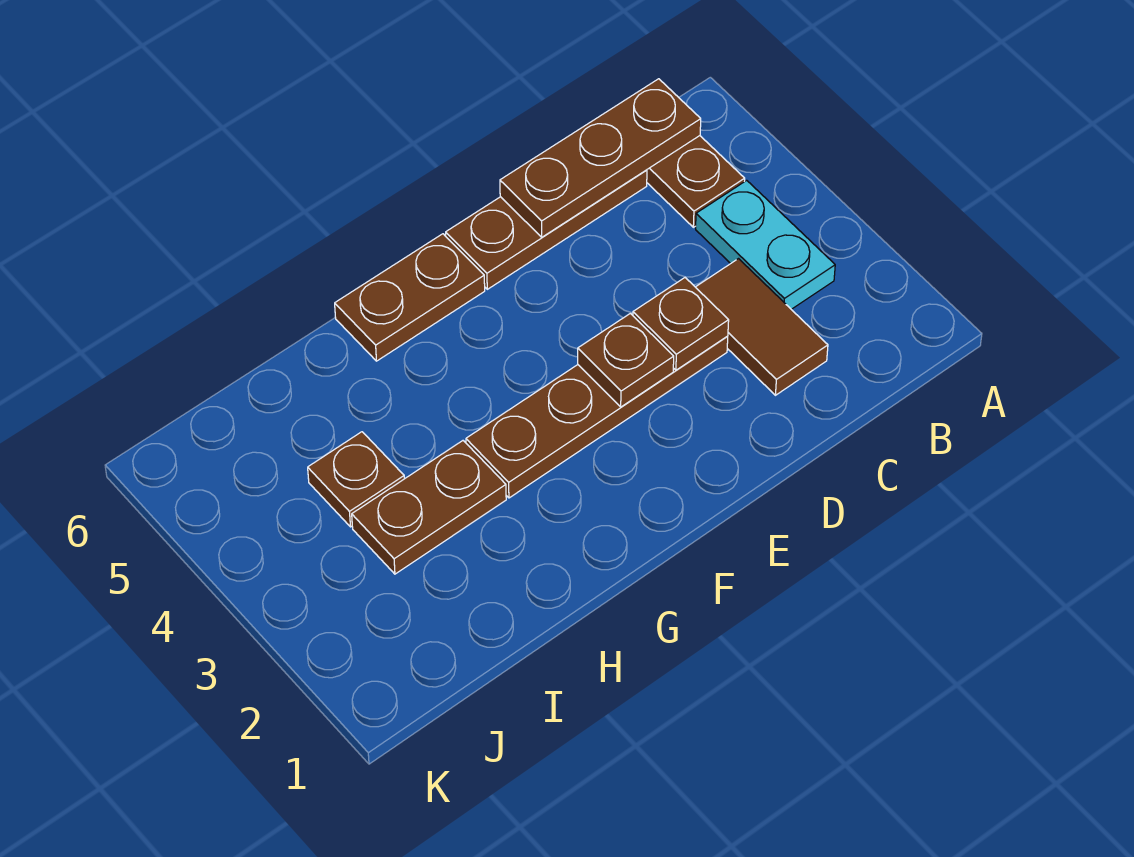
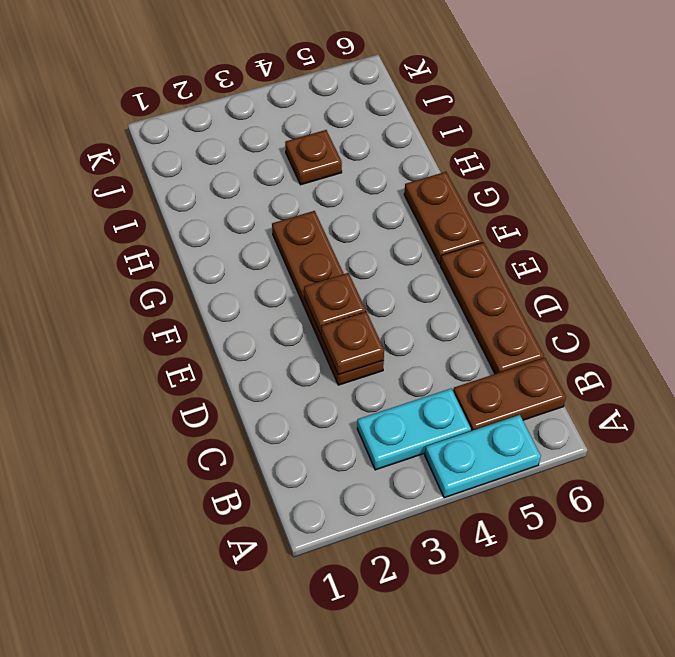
none -> cyan 1x2 plate [425,415,541,498]
brown 1x3 plate [500,79,701,237] -> none
brown 1x2 tile [696,259,828,395] -> none
brown 1x2 plate [352,441,506,574] -> none

